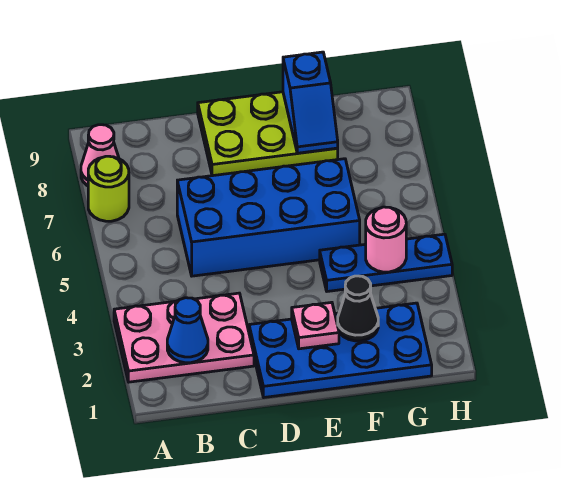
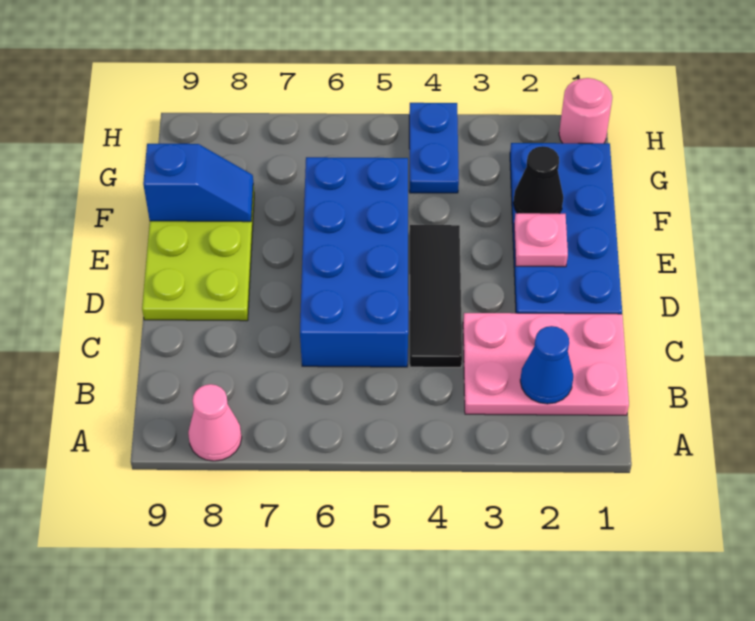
pink 2x3 plate [114,293,254,382] -> pink 2x3 plate turned to [463,313,629,415]
lime 1x1 round brick [88,156,129,221] -> none
none -> black 1x3 tile [410,225,462,367]
blue 1x3 plate [320,234,452,291] -> blue 1x2 plate [409,103,459,193]
pink 1x1 round brick [366,207,406,272] -> pink 1x1 round brick moved to [559,78,612,143]

